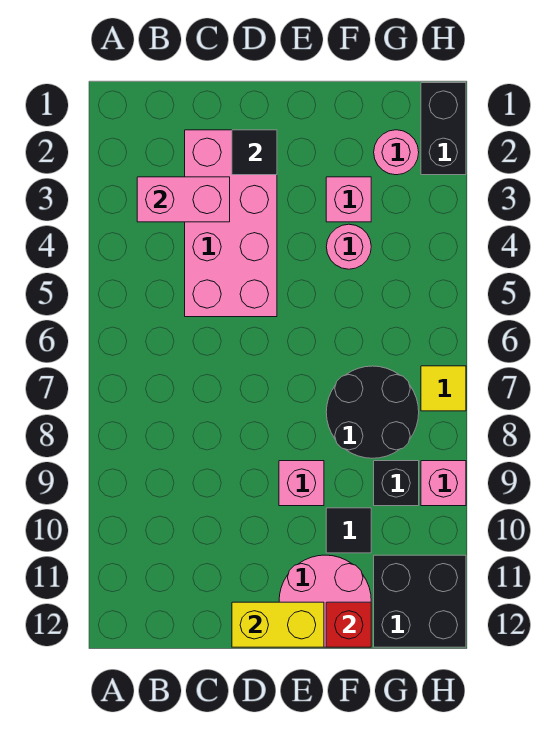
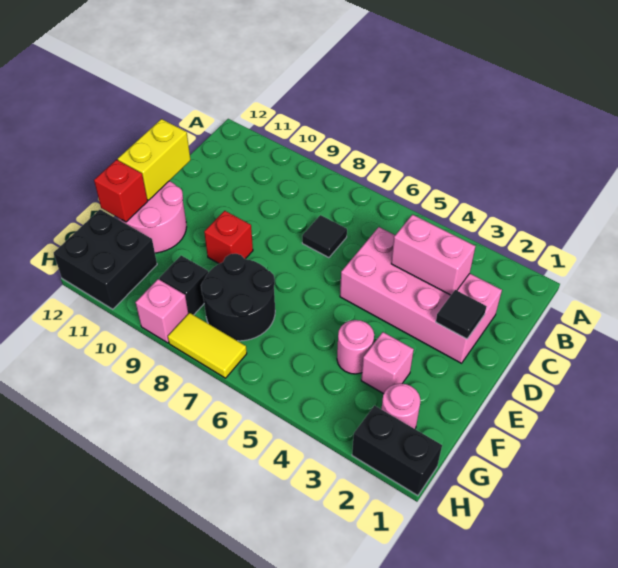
pink 1x2 brick [137,177,230,222] -> pink 1x2 brick turned to [391,215,475,295]
pink 1x1 brick [279,461,324,506] -> red 1x1 brick [204,211,253,264]
black 1x1 tile [326,508,371,553] -> black 1x1 tile moved to [302,215,347,258]
yellow 1x1 tile [421,366,466,411] -> yellow 1x2 tile [168,313,247,378]

